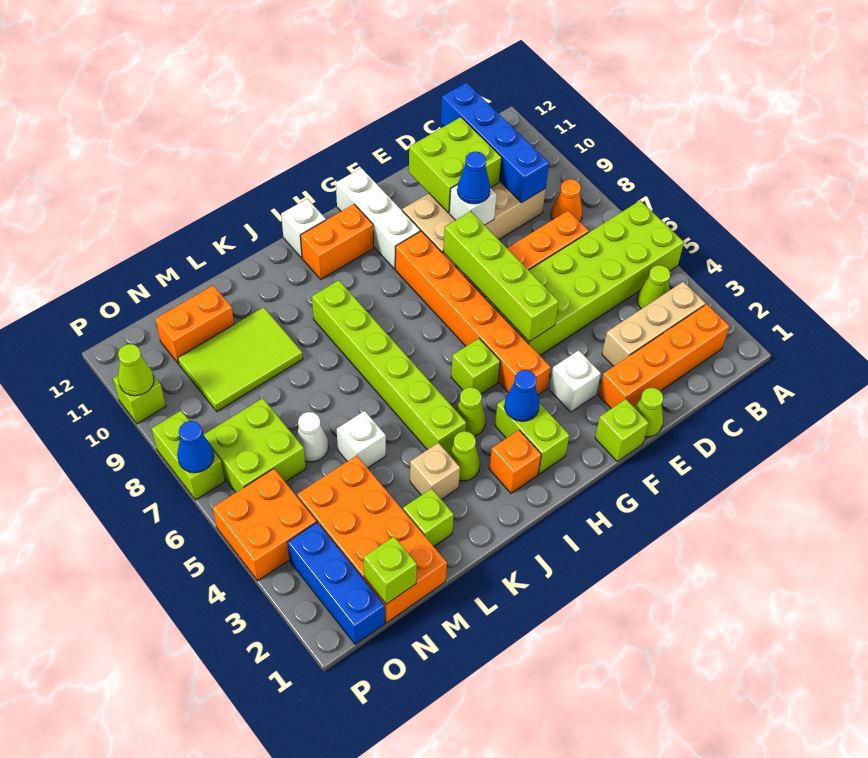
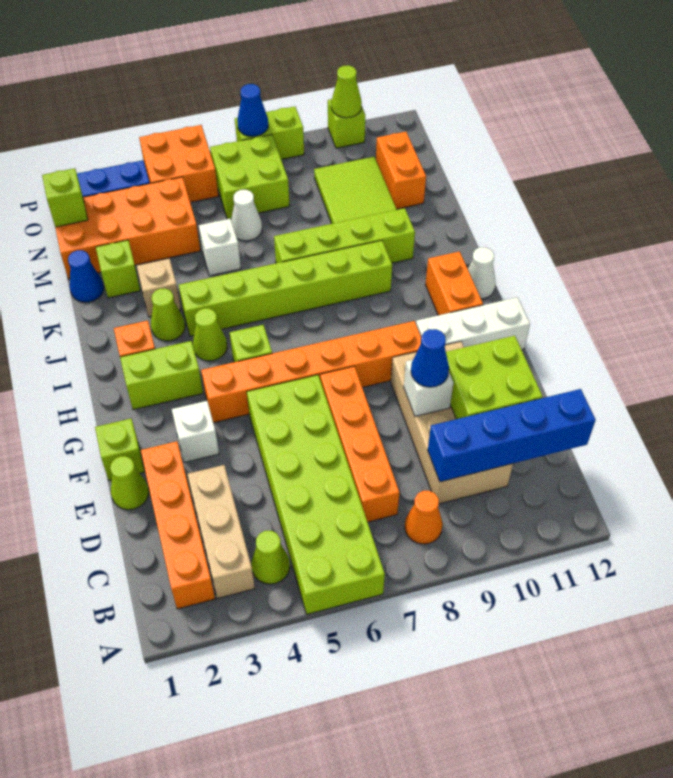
lime 1x4 brick [443,211,559,342] -> lime 1x4 brick moved to [274,208,415,263]
blue 1x1 cone [504,370,540,421] -> blue 1x1 cone moved to [68,250,104,302]
white 1x1 brick [281,199,326,258] -> white 1x1 cone [468,247,496,299]

